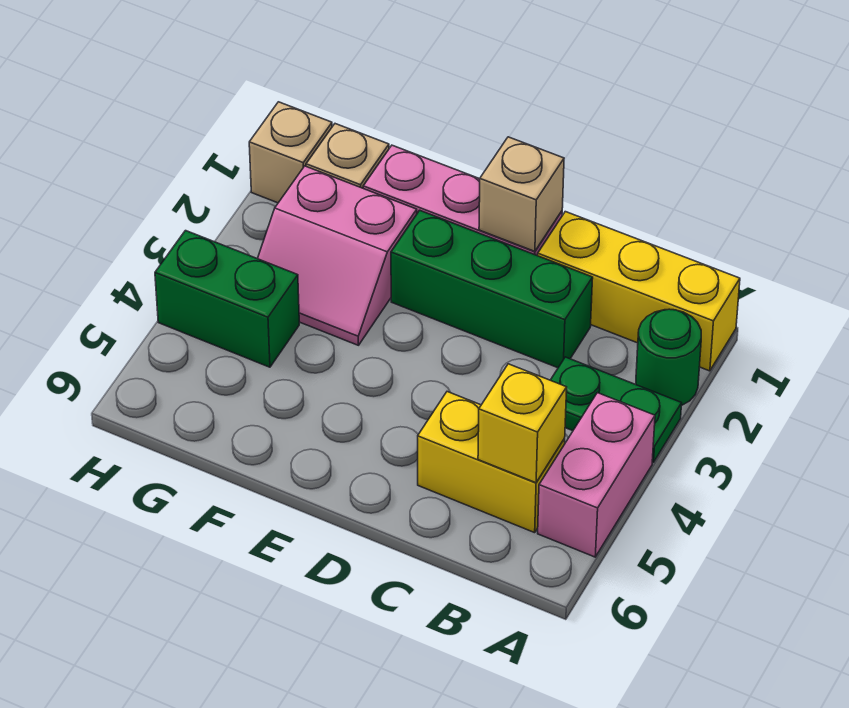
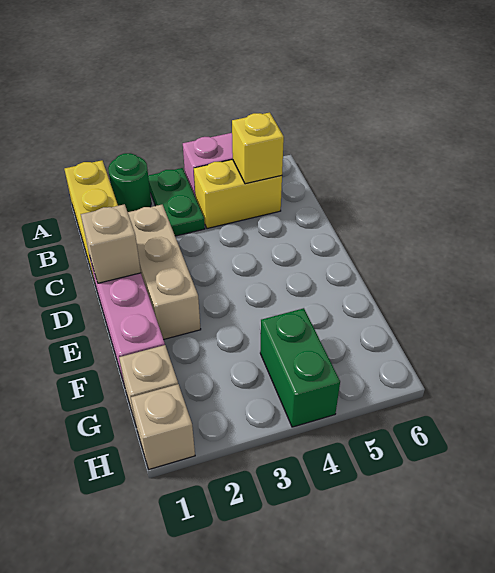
yellow 1x2 brick [418,392,565,533] -> yellow 1x2 brick turned to [194,160,282,229]
green 1x3 brick [391,210,593,368] -> tan 1x3 brick [128,205,201,339]
pink 2x2 slope [258,166,417,345] -> none

